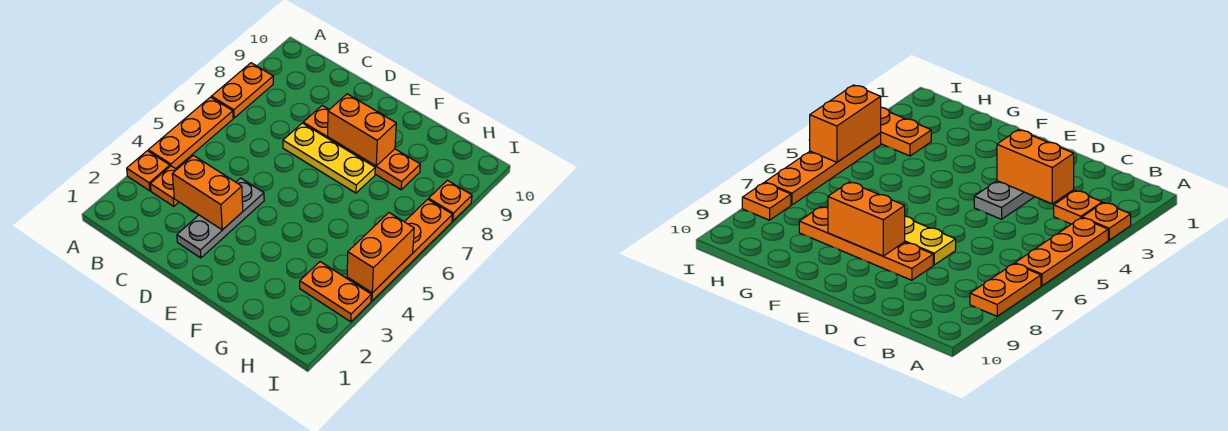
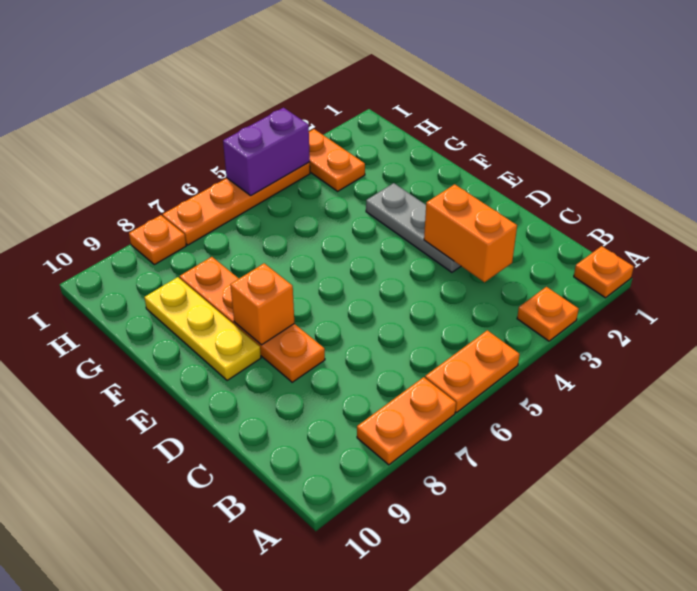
orange 1x3 plate [148,97,233,169] -> orange 1x2 plate [425,330,520,413]
orange 1x1 plate [150,166,179,206] -> orange 1x1 plate moved to [574,246,634,298]
grey 1x3 plate [177,178,264,258] -> grey 1x3 plate turned to [366,183,461,272]
yellow 1x3 plate [283,123,375,193] -> yellow 1x3 plate moved to [144,277,261,381]
orange 1x2 brick [328,94,396,166] -> orange 1x1 brick [230,263,294,345]
orange 1x2 brick [347,213,414,293] -> purple 1x2 brick [223,108,310,196]

